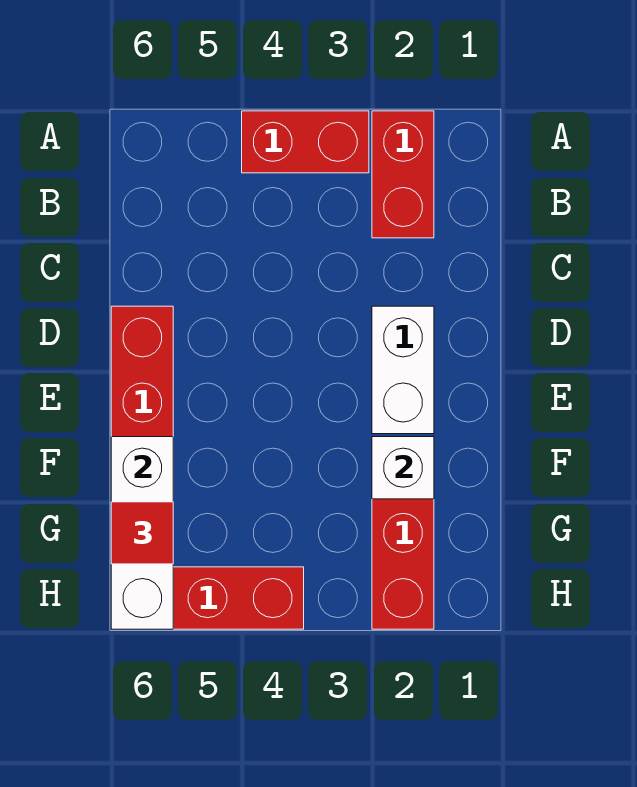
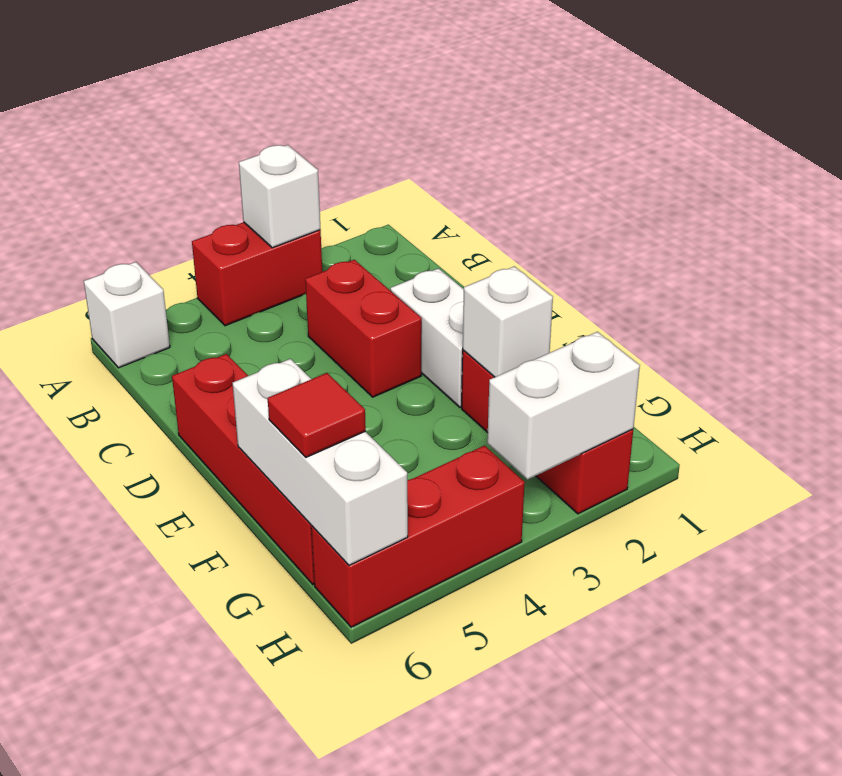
red 1x2 brick [372,111,434,238] -> red 1x2 brick moved to [305,260,422,397]
none -> white 1x1 brick [239,145,320,248]
none -> white 1x1 brick [84,262,170,368]
none -> white 1x2 brick [487,332,640,480]

